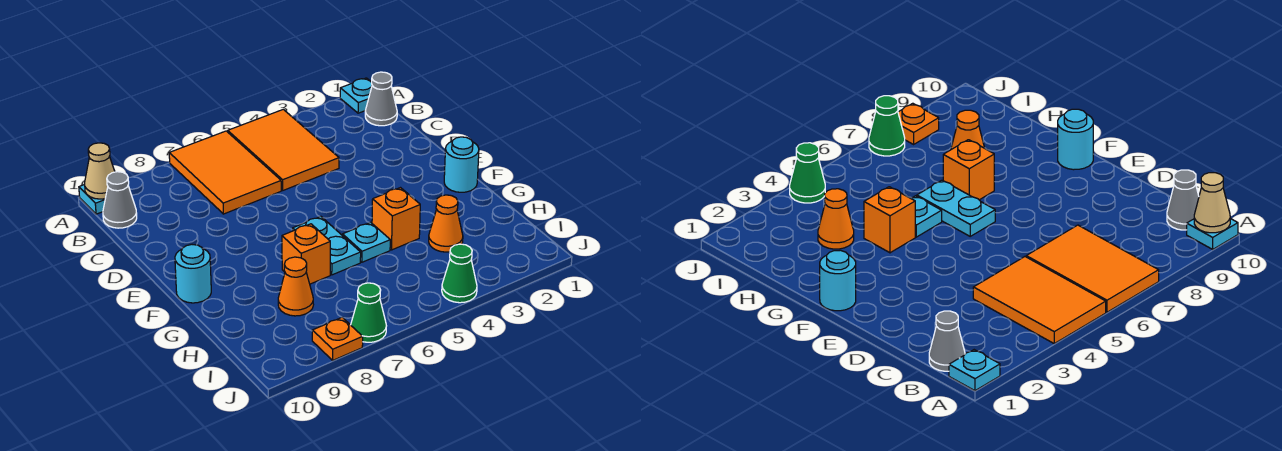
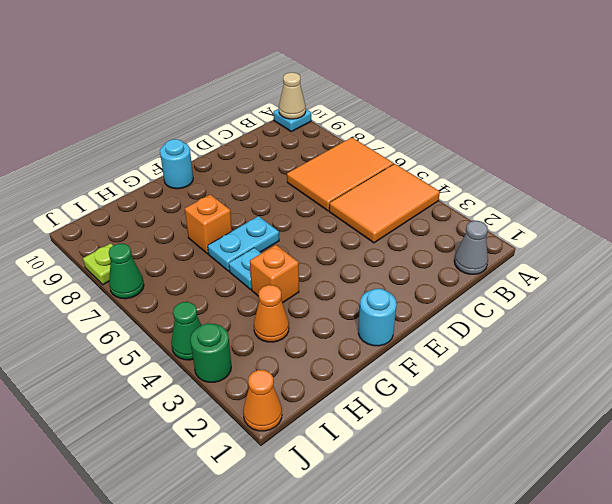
cyan 1x1 plate [340,78,372,113] -> none
grey 1x1 cone [103,172,137,228] -> none
orange 1x1 cone [278,257,314,316] -> orange 1x1 cone moved to [243,370,282,431]
none -> green 1x1 round brick [190,323,231,382]
orange 1x1 plate [312,317,363,360] -> lime 1x1 plate [83,243,113,285]

